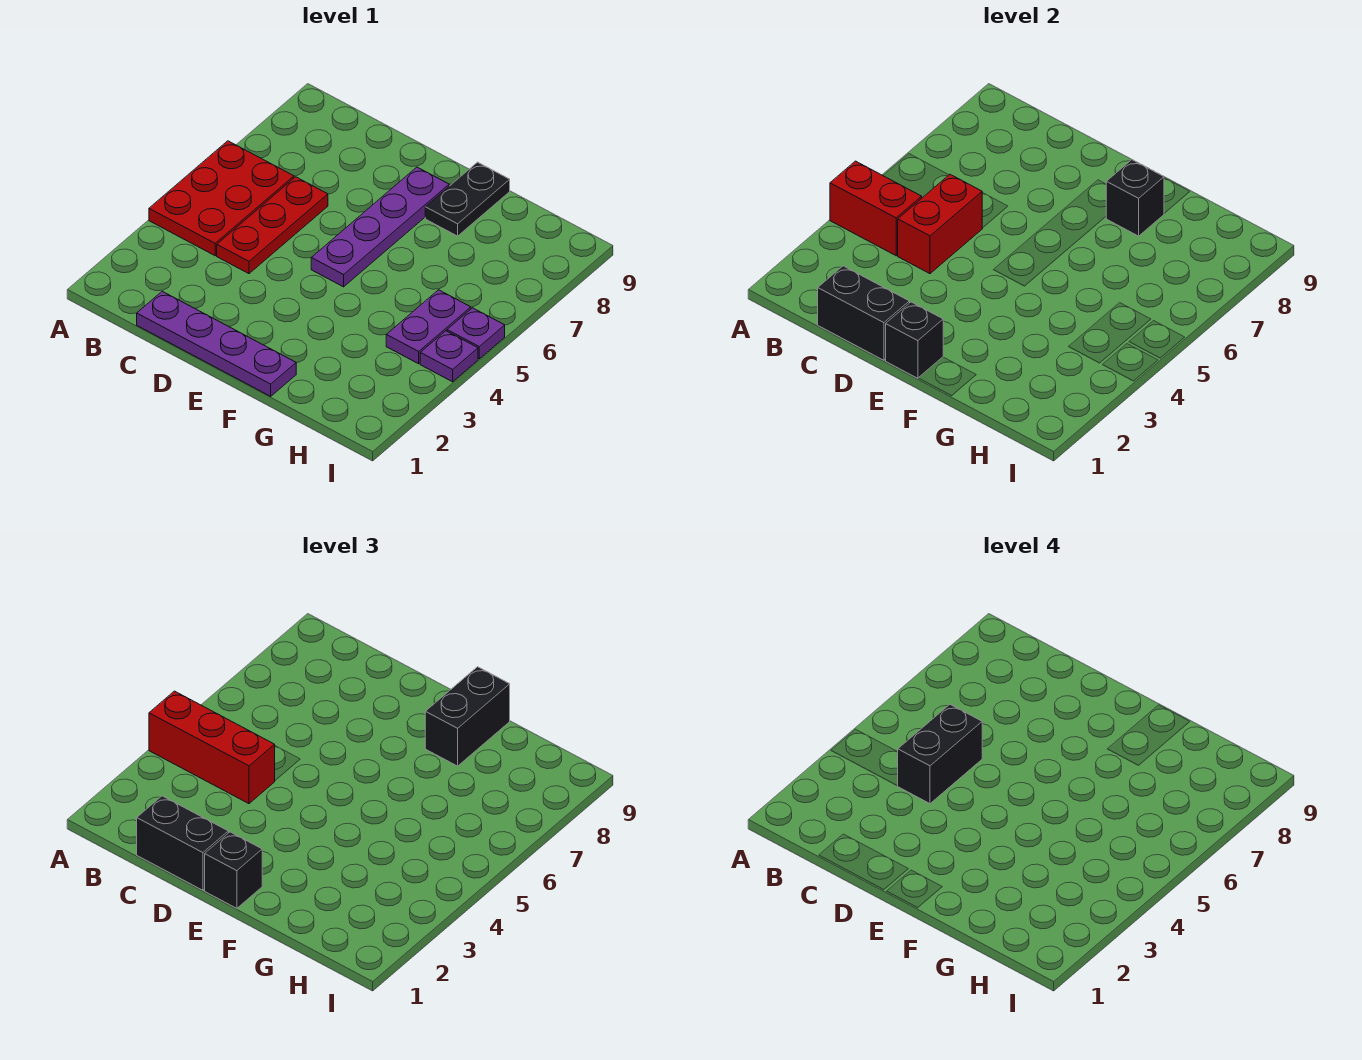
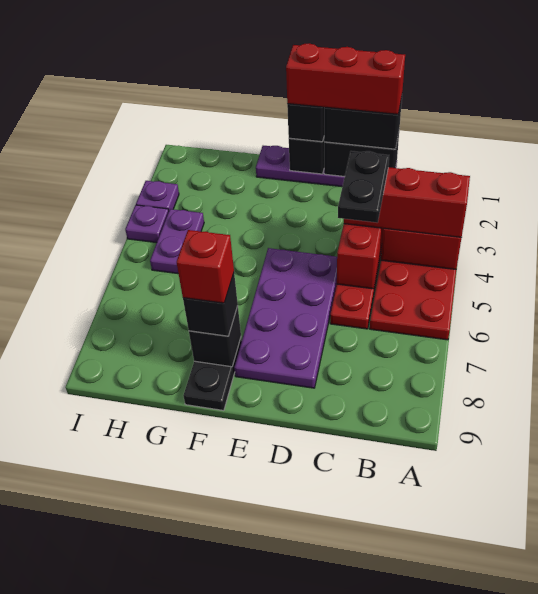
none -> red 1x3 brick [286,43,405,114]
black 1x2 brick [898,704,982,804] -> black 1x2 plate [338,151,389,223]
purple 1x4 plate [311,167,449,287] -> purple 2x4 plate [234,248,337,388]
black 1x2 brick [425,667,510,766] -> black 1x1 brick [183,273,238,336]
none -> red 1x1 brick [177,230,234,303]
purple 1x1 plate [447,308,505,359] -> purple 1x1 plate moved to [136,181,179,211]

